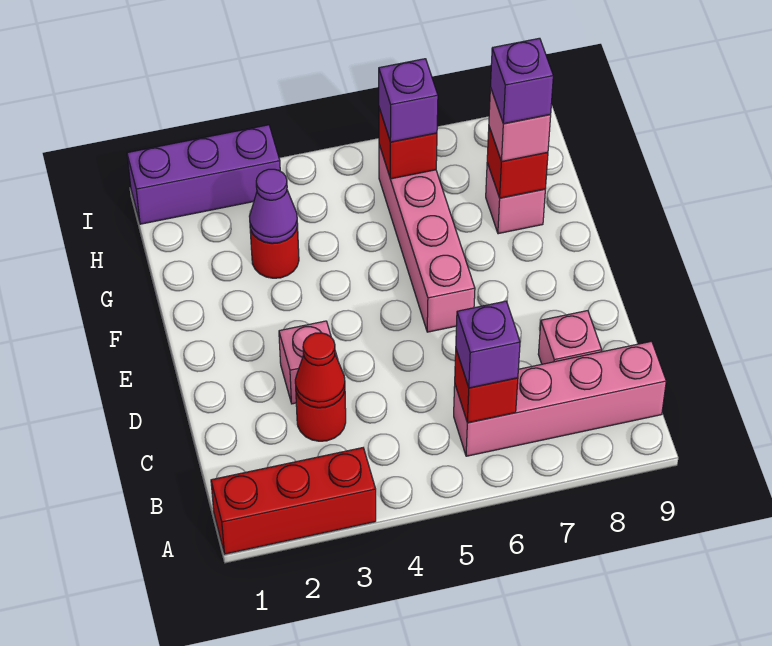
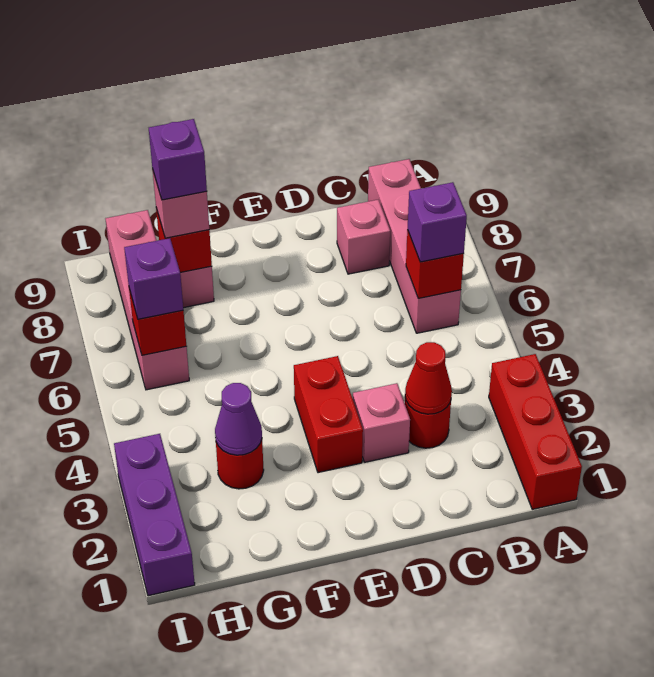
none -> red 1x2 brick [294,356,363,473]
pink 1x4 brick [379,145,475,332] -> pink 1x4 brick turned to [105,210,189,390]

